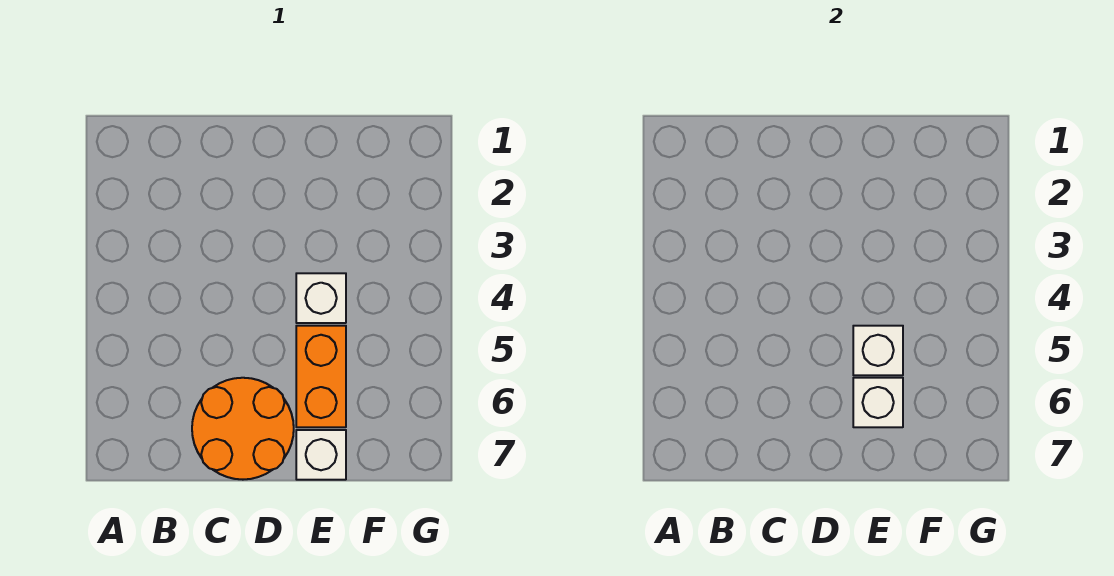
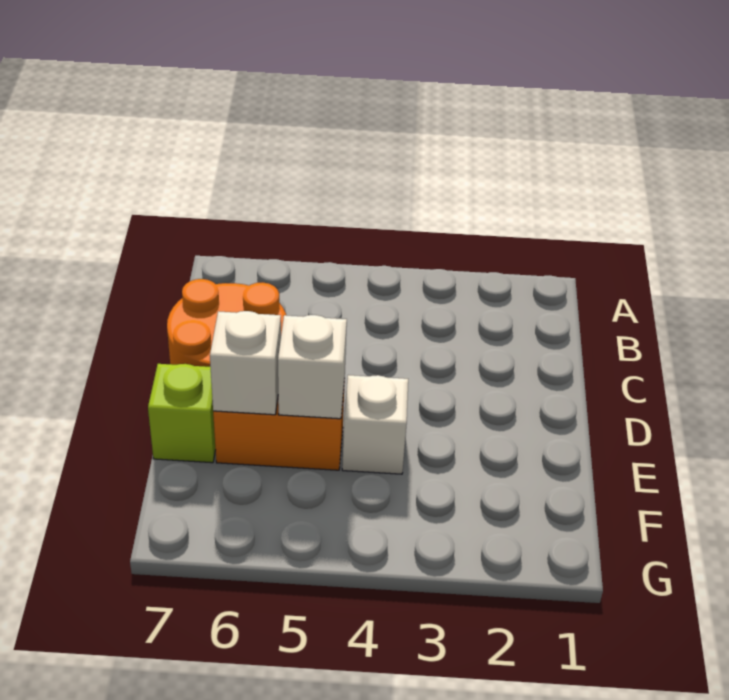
white 1x1 brick [296,430,346,480] -> lime 1x1 brick [148,364,216,463]

